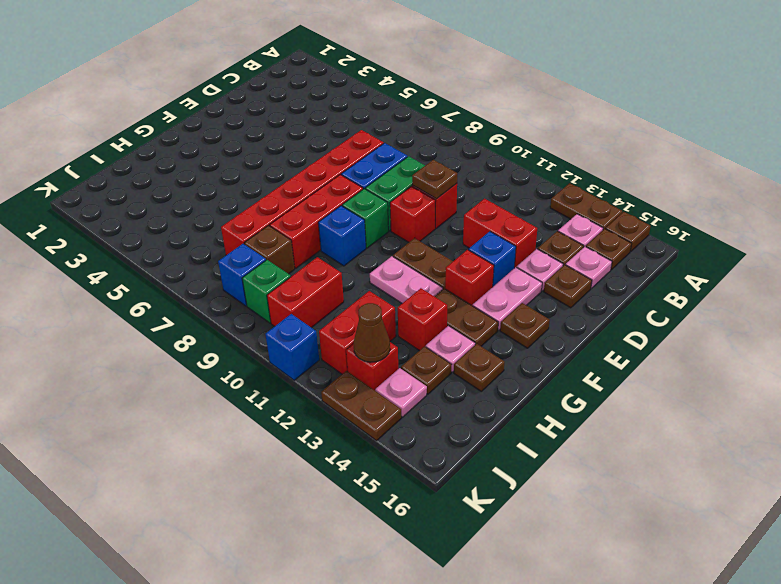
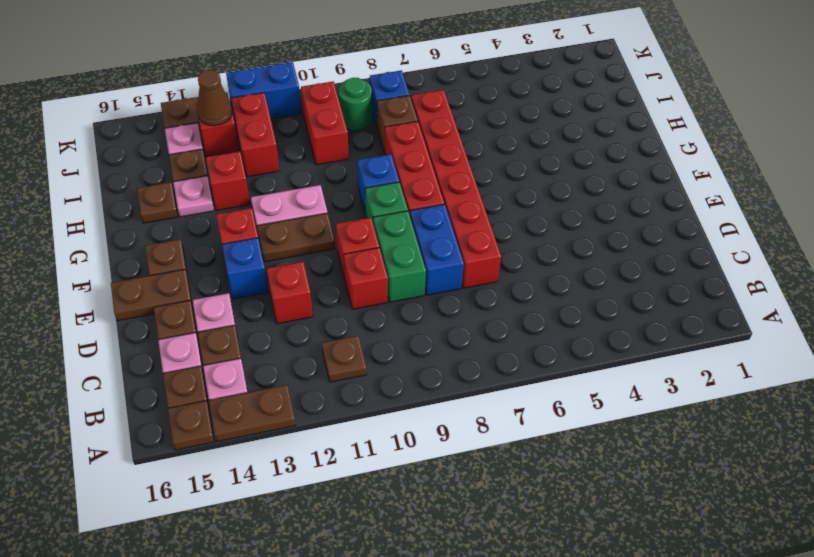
brown 1x1 plate [412,160,458,199] -> brown 1x1 plate moved to [322,336,367,382]
red 1x2 brick [463,199,537,268] -> red 1x1 brick [267,262,313,324]
pink 1x2 plate [473,267,542,330] -> none
brown 1x2 plate [435,289,498,346] -> brown 1x2 plate moved to [111,269,192,321]
green 1x1 brick [242,260,291,323] -> green 1x1 round brick [339,78,372,131]
blue 1x1 brick [265,314,319,380] -> blue 1x2 brick [226,62,301,119]

